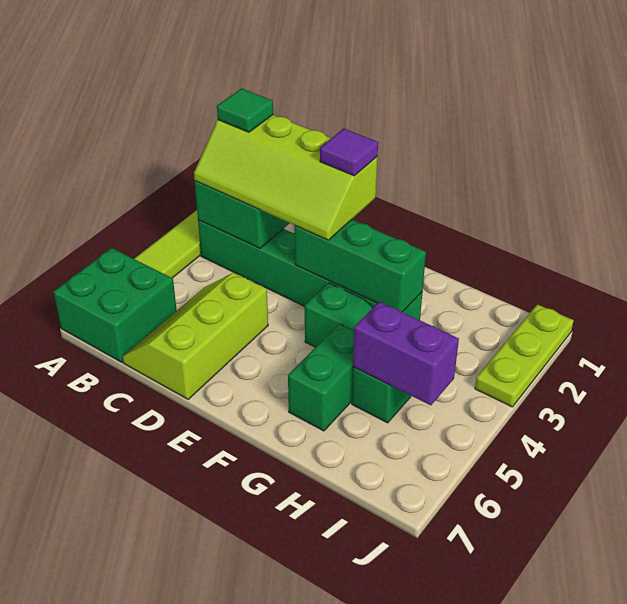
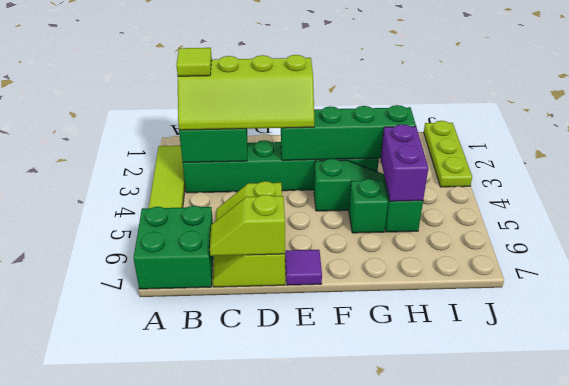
green 1x1 tile [217,88,273,132] -> lime 1x1 tile [176,48,212,76]
none -> lime 1x2 slope [210,195,285,256]
purple 1x1 tile [320,129,378,176] -> purple 1x1 tile moved to [285,250,322,285]
green 1x3 brick [295,220,426,312] -> green 1x4 brick [281,105,416,160]
green 1x2 brick [288,324,354,431] -> green 1x1 brick [349,179,388,233]
purple 1x2 brick [353,302,459,405] -> purple 1x2 brick turned to [381,124,428,201]

